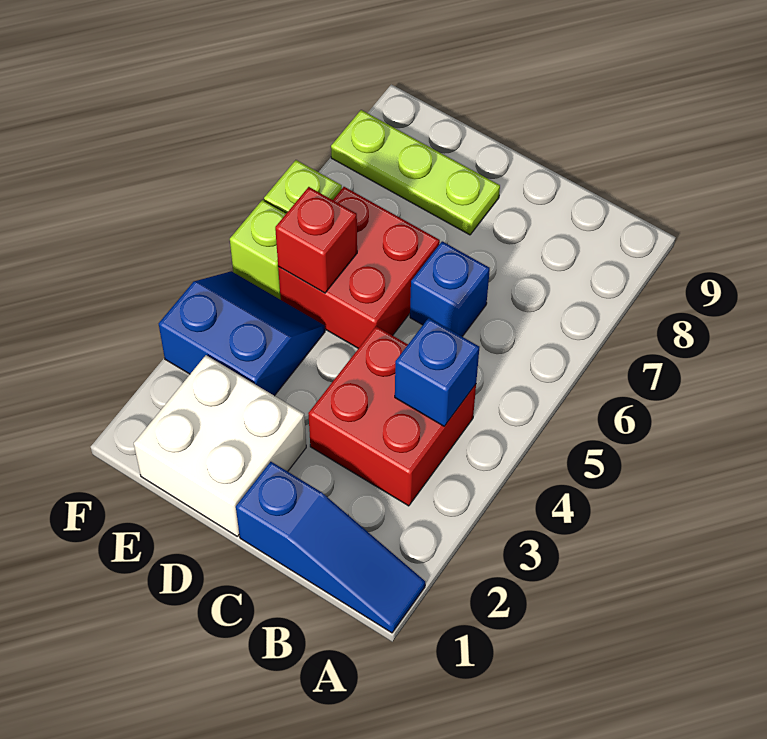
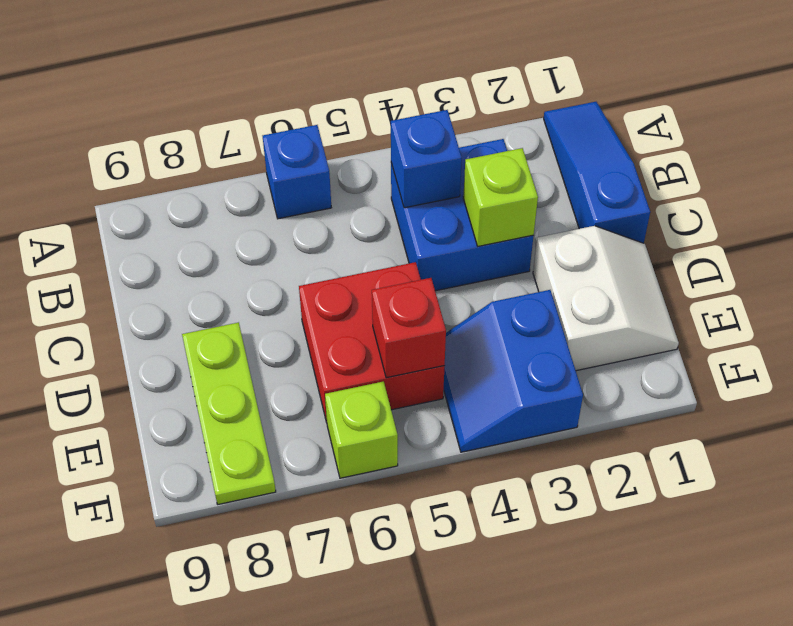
red 2x2 brick [308,326,476,506] -> blue 2x2 brick [391,139,533,291]
blue 1x1 brick [410,241,490,337] -> blue 1x1 brick moved to [263,125,331,219]
white 2x2 brick [134,355,306,536] -> white 2x2 slope [533,226,679,371]
lime 1x1 brick [230,200,286,300] -> lime 1x1 brick moved to [463,148,538,246]

